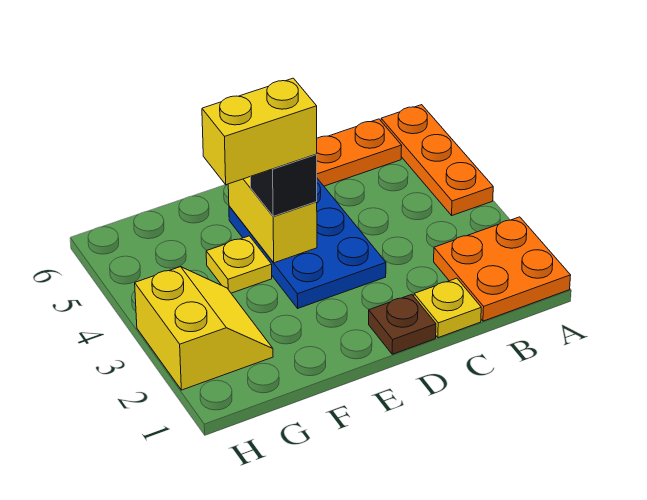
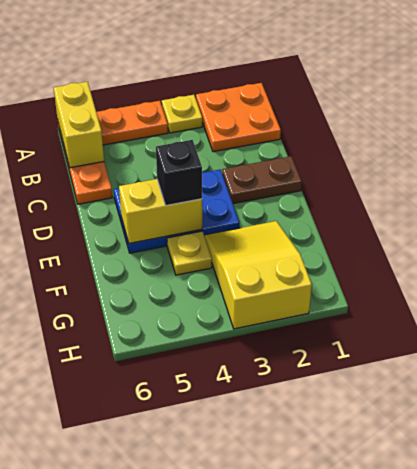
yellow 1x1 plate [414,278,481,338] -> yellow 1x1 plate moved to [162,95,202,133]
brown 1x1 plate [369,294,436,354] -> brown 1x2 plate [222,156,302,204]
yellow 1x2 brick [202,78,317,185] -> yellow 1x2 brick moved to [54,82,104,168]
yellow 2x2 slope [135,267,273,390] -> yellow 2x3 slope [205,221,312,329]

